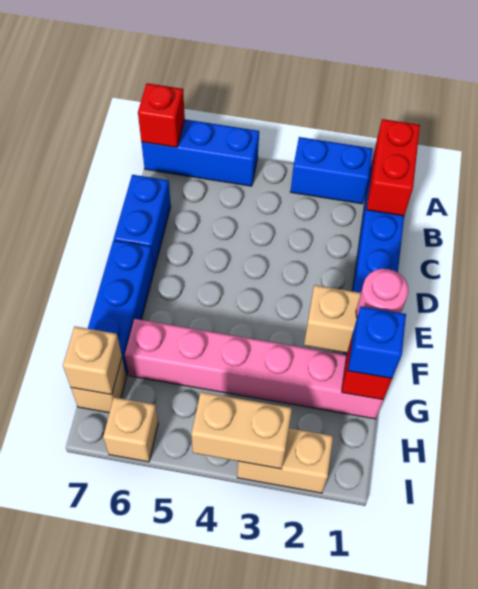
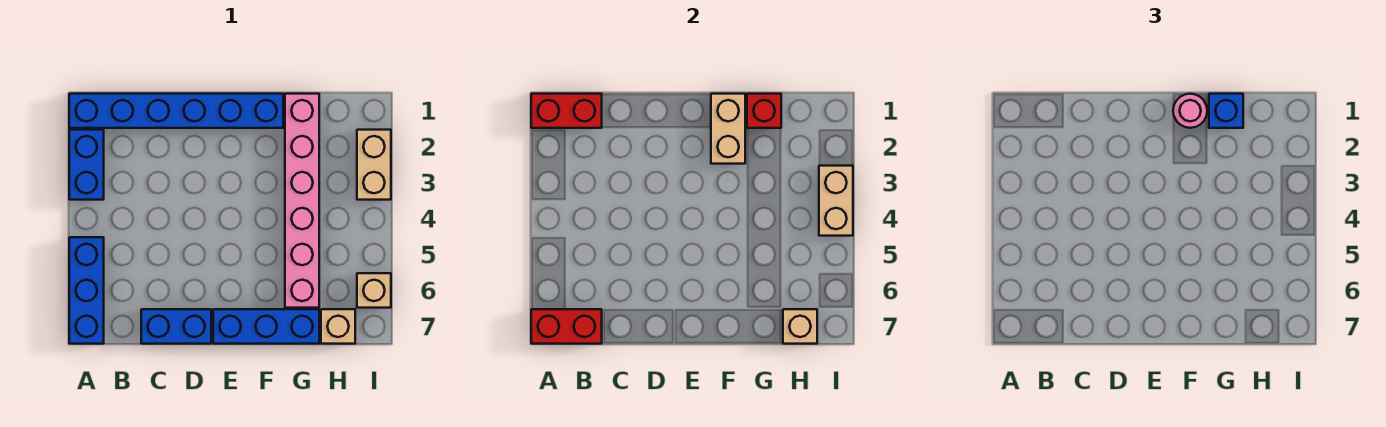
red 1x1 brick [138,83,185,147] -> red 1x2 brick [531,309,602,344]

